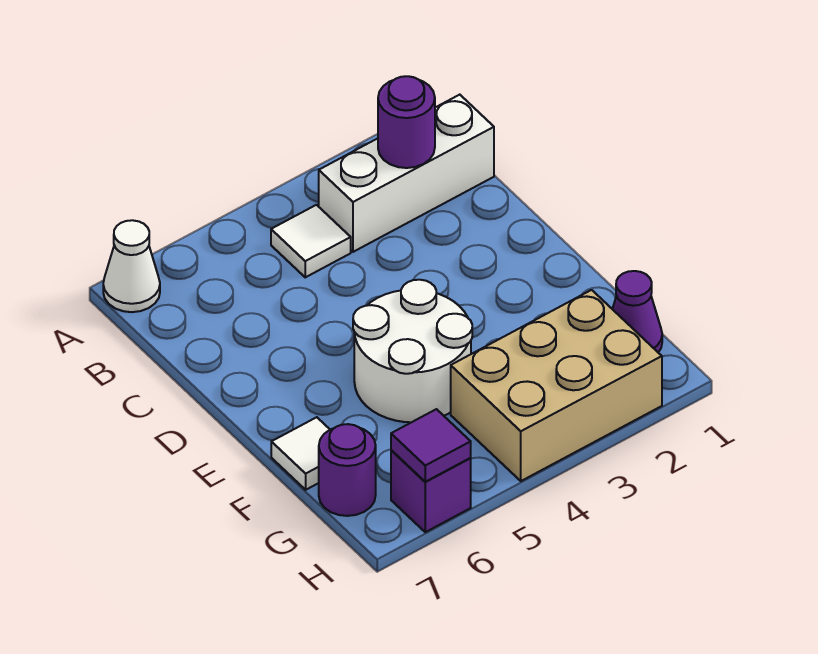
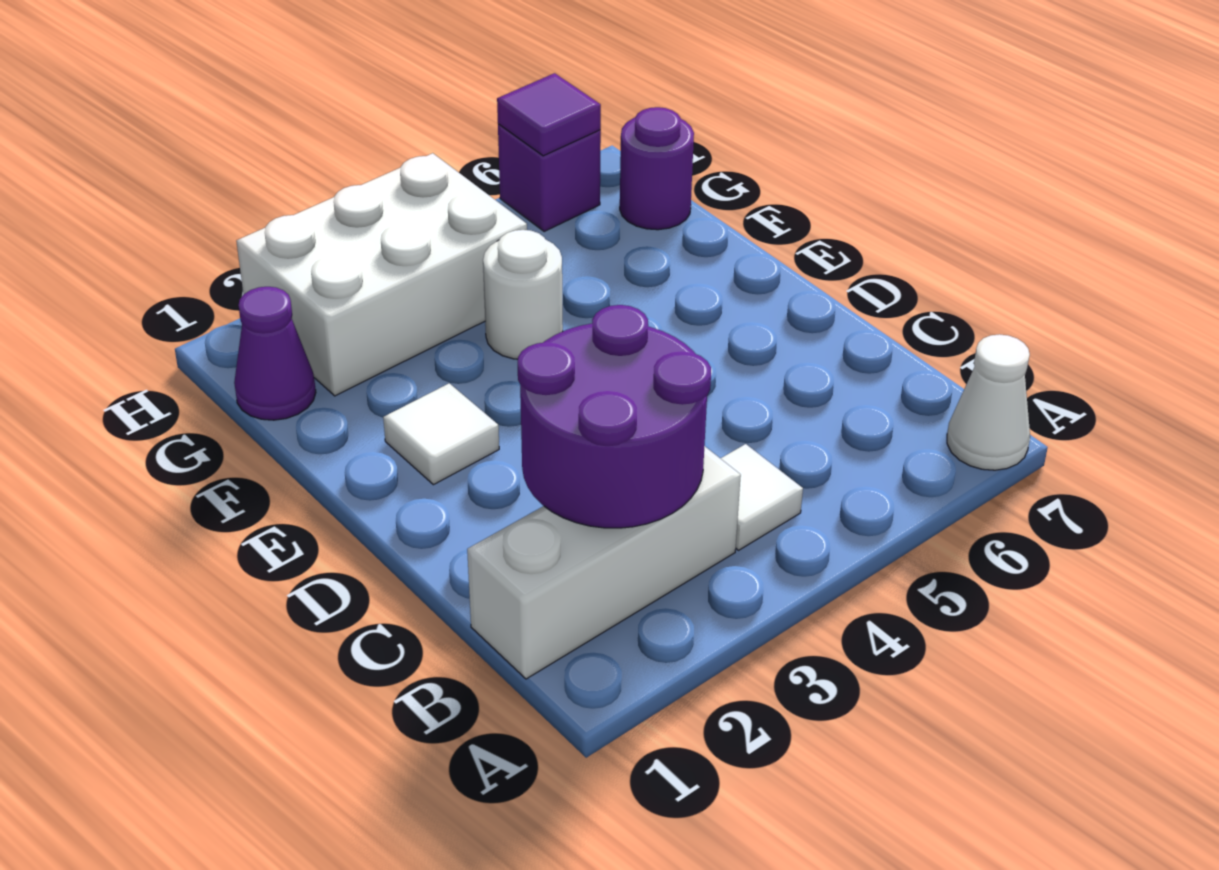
purple 1x1 round brick [378,76,435,168] -> purple 2x2 round brick [518,305,711,528]
white 2x2 round brick [353,280,472,422] -> white 1x1 round brick [483,230,563,359]
white 1x1 tile [271,417,330,490] -> white 1x1 tile moved to [383,383,499,485]
tan 2x3 brick [451,290,662,481] -> white 2x3 brick [236,153,527,396]

